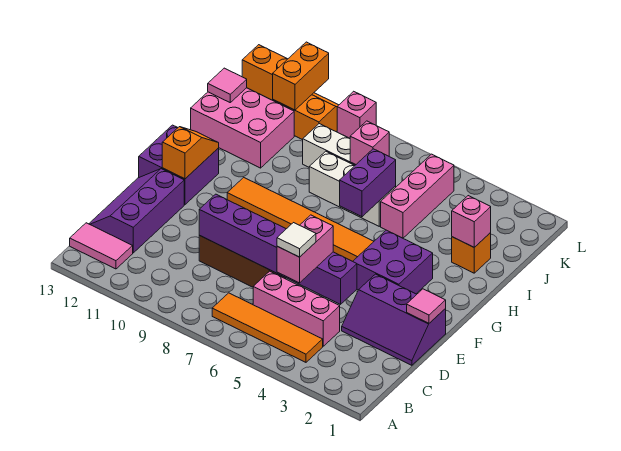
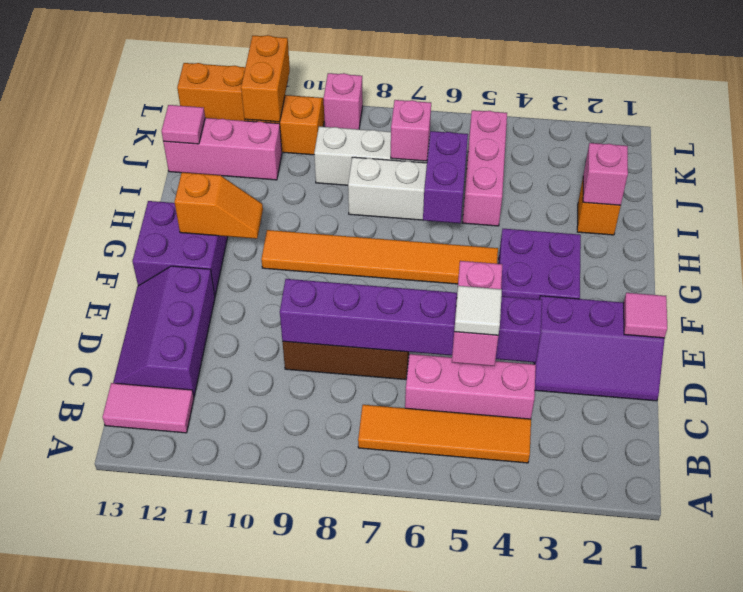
orange 1x2 slope [162,127,219,179] -> orange 1x2 slope turned to [175,172,263,239]
pink 2x3 brick [191,88,294,168] -> pink 1x3 brick [163,118,282,180]

